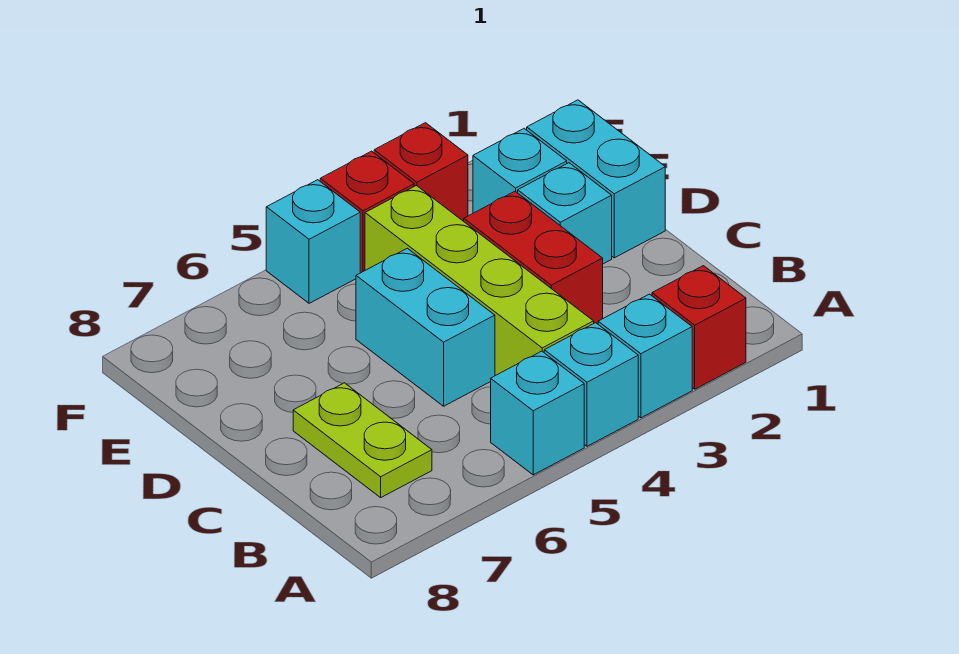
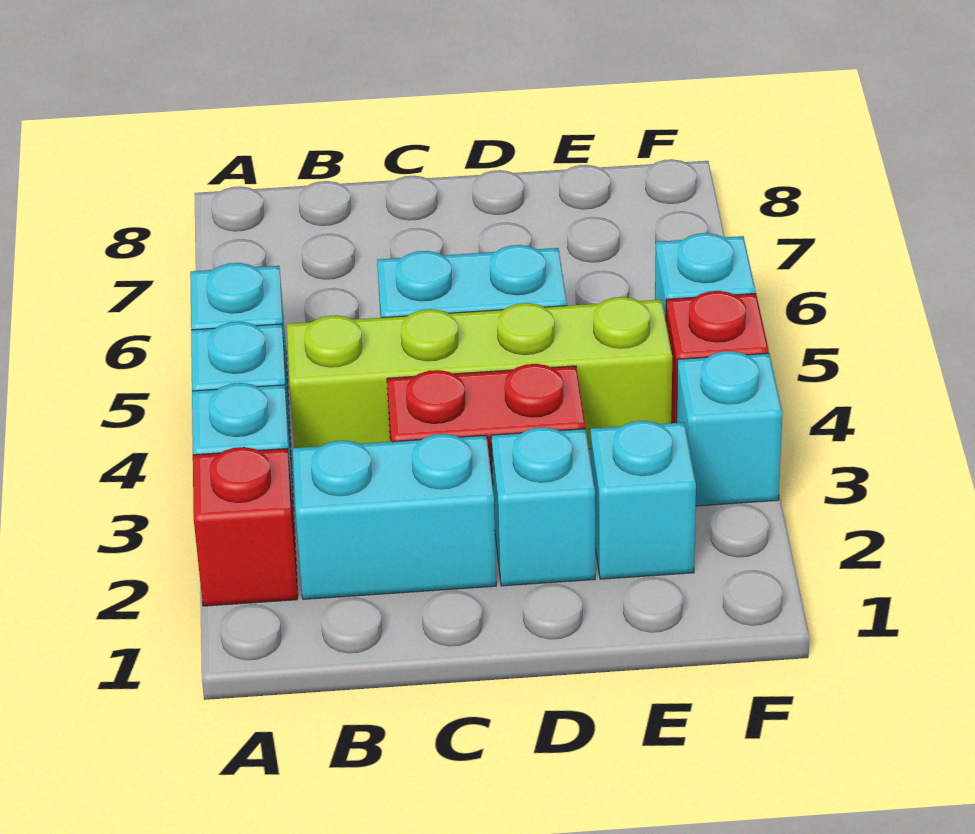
lime 1x2 plate [293,383,432,497] -> none
cyan 1x2 brick [527,100,665,258] -> cyan 1x2 brick moved to [293,434,496,599]
red 1x1 brick [374,123,468,221] -> cyan 1x1 brick [676,351,782,506]

